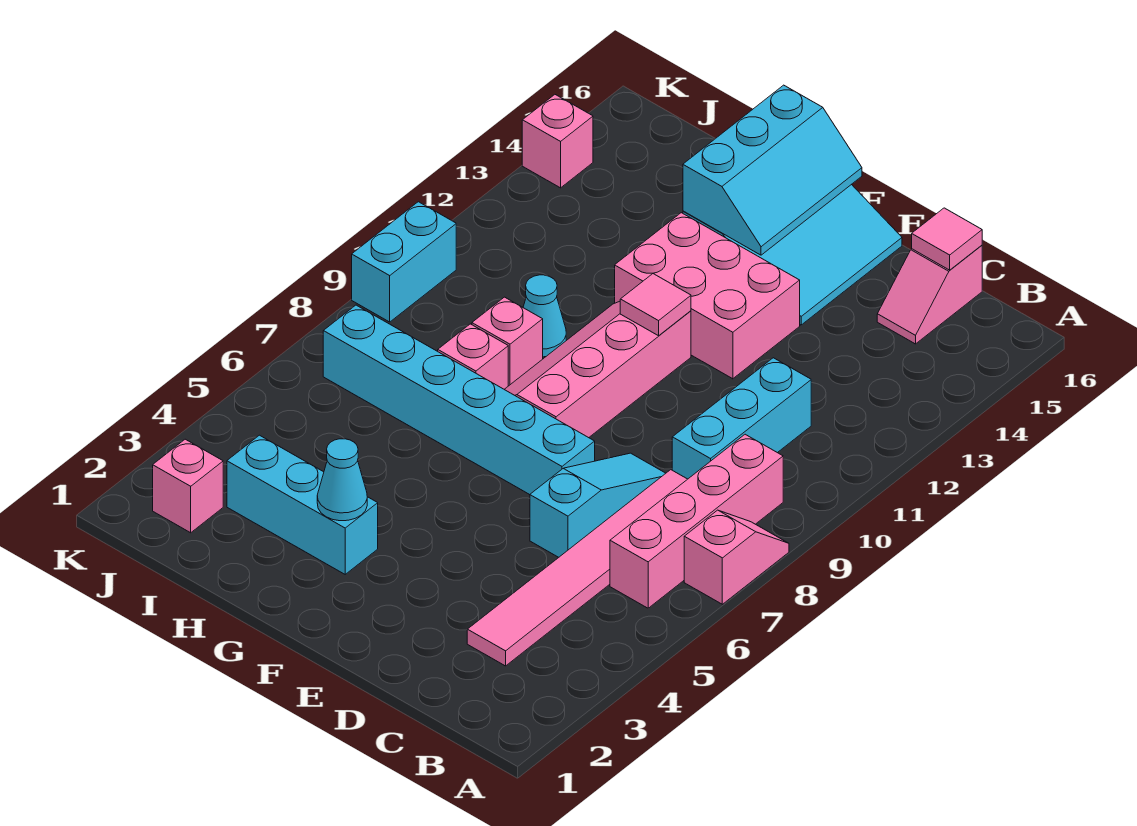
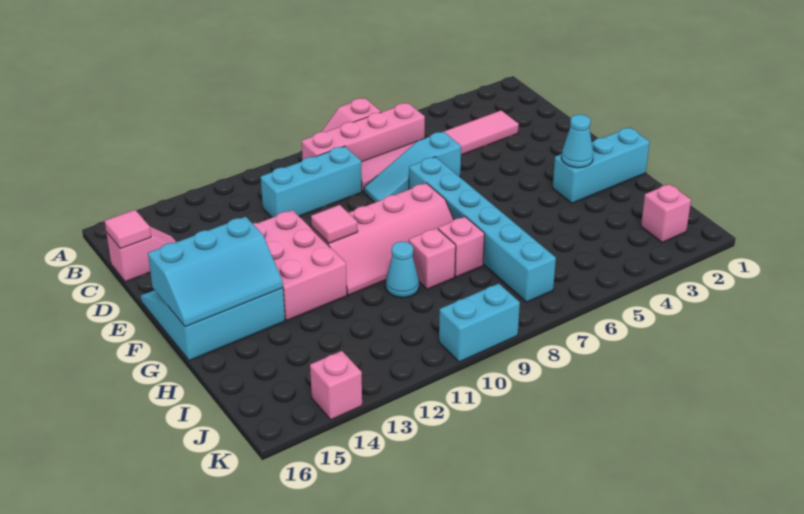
cyan 2x3 slope [683,85,862,255] -> cyan 2x3 slope turned to [148,217,283,327]
cyan 1x3 brick [227,435,378,574] -> cyan 1x3 brick turned to [553,127,650,203]

